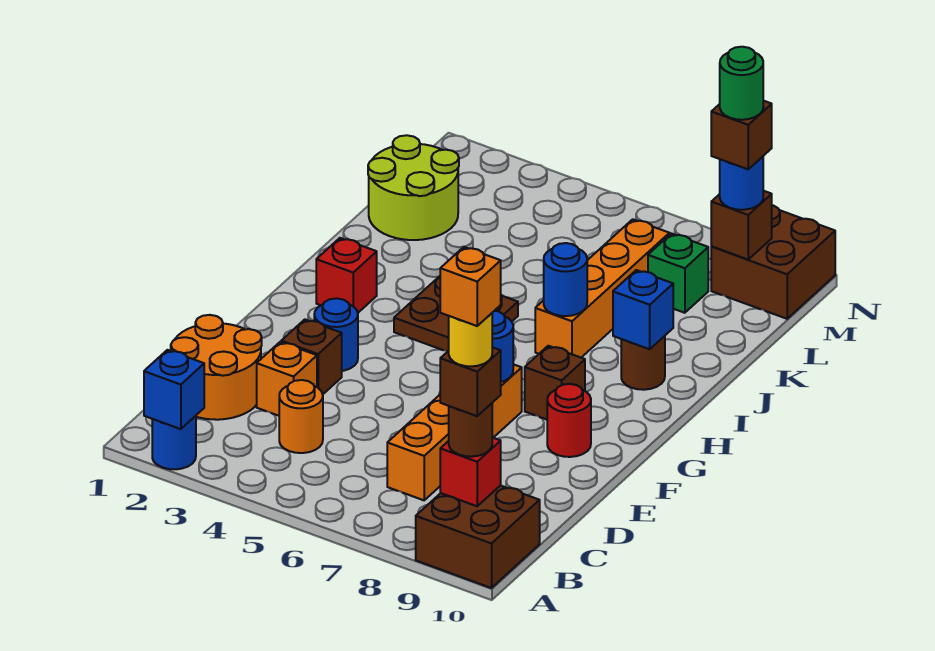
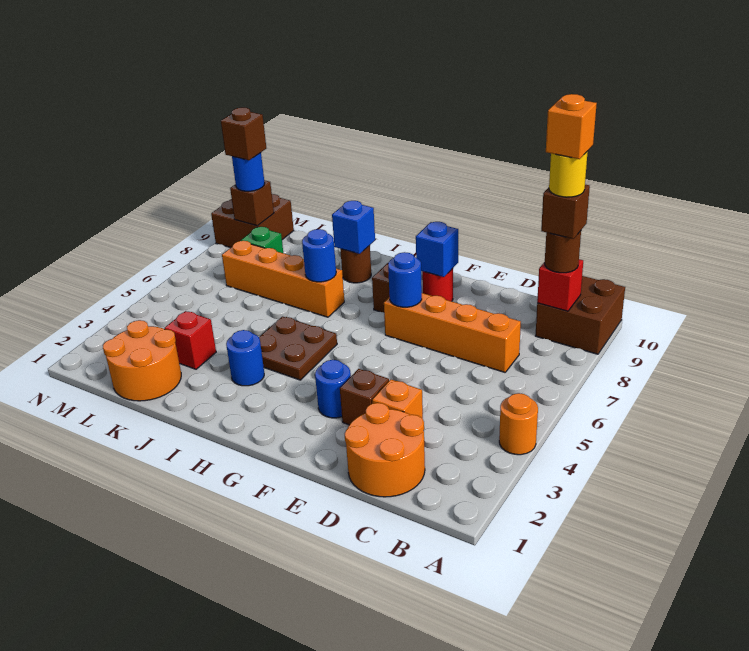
blue 1x1 round brick [152,416,196,469] -> blue 1x1 round brick moved to [226,330,264,386]
blue 1x1 brick [144,350,204,429] -> blue 1x1 brick moved to [416,222,458,277]
orange 1x1 round brick [279,380,323,453] -> orange 1x1 round brick moved to [499,393,538,455]
red 1x1 brick [316,238,377,313] -> red 1x1 brick moved to [165,311,216,369]
lime 2x2 round brick [368,135,459,240] -> orange 2x2 round brick [103,320,181,401]
green 1x1 round brick [720,47,763,120] -> none

